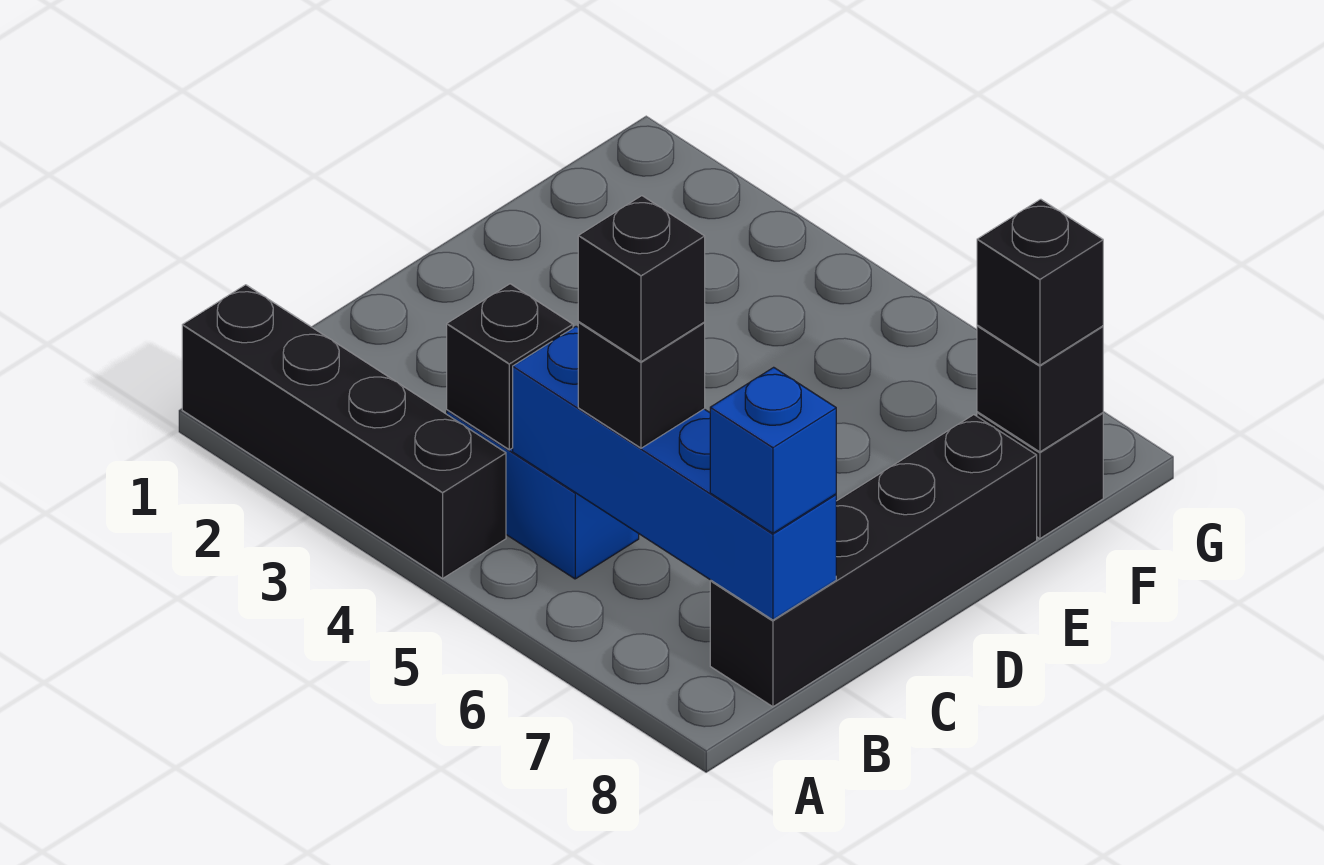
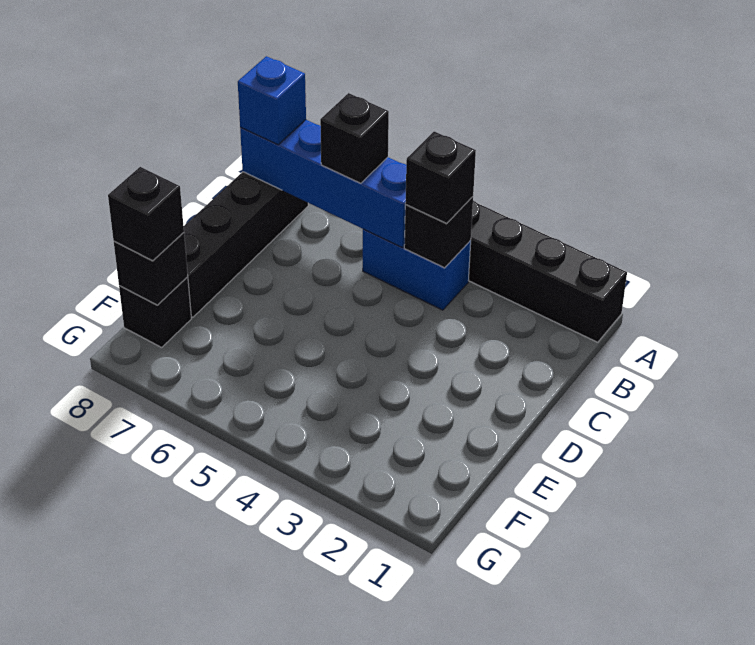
black 1x1 brick [578,196,705,362] -> black 1x1 brick moved to [405,131,476,224]

